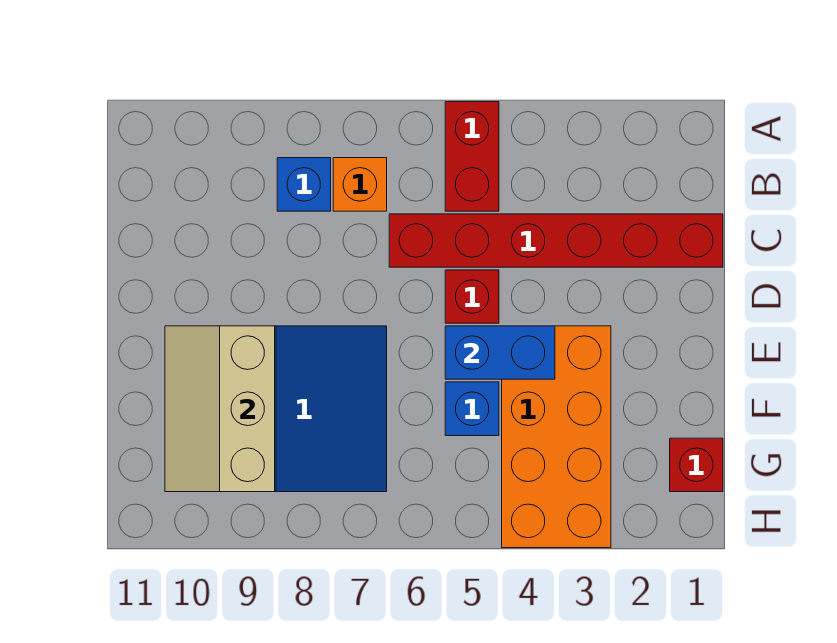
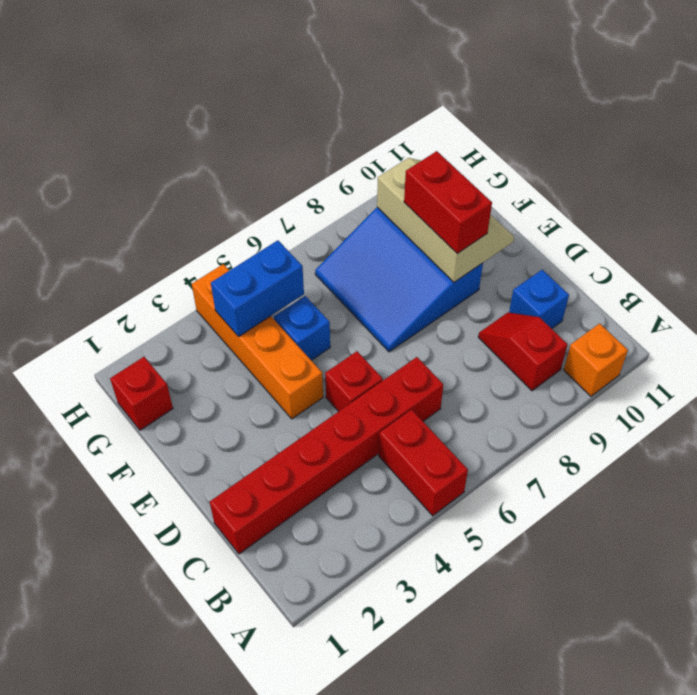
orange 1x1 brick [333,158,387,211] -> orange 1x1 brick moved to [564,323,628,396]
blue 1x1 brick [277,158,331,211] -> blue 1x1 brick moved to [509,270,569,329]
none -> red 1x2 slope [478,312,568,391]
orange 2x4 brick [502,326,611,548] -> orange 1x4 brick [192,264,323,419]
blue 1x2 brick [445,326,555,379] -> blue 1x2 brick moved to [211,240,304,337]
none -> red 1x2 brick [404,151,492,254]

